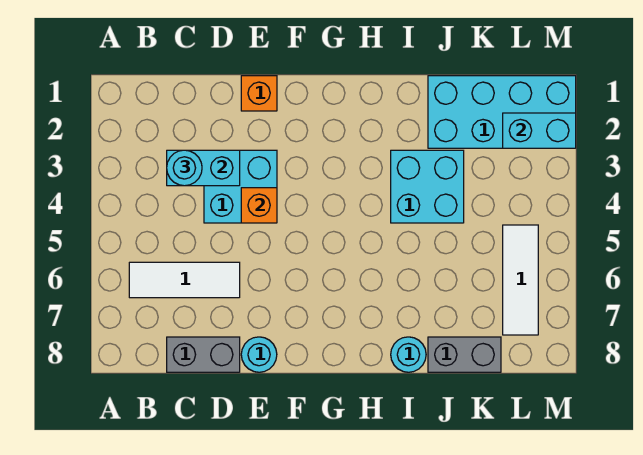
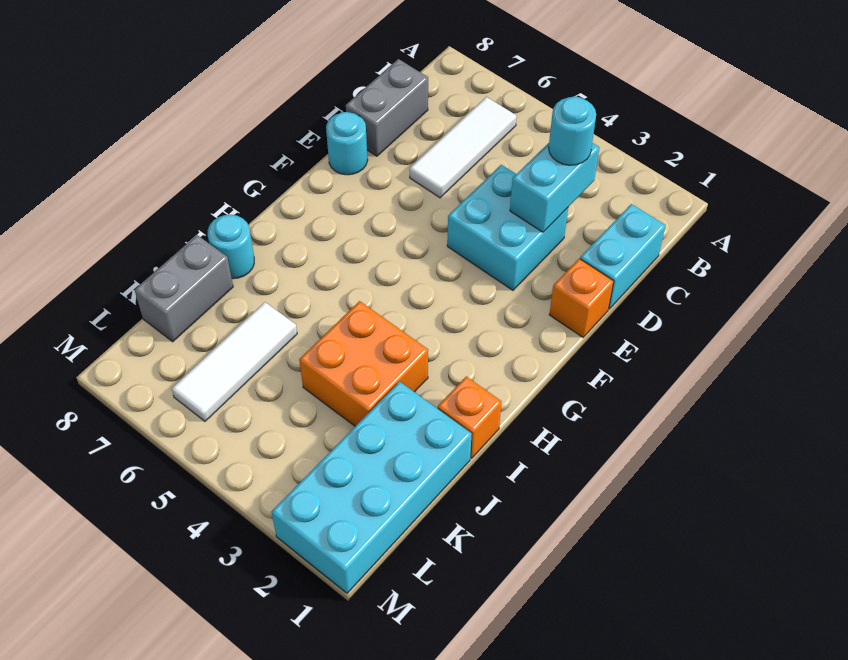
orange 1x1 brick [241,188,277,223] -> orange 1x1 brick moved to [437,376,501,458]
cyan 2x2 brick [391,150,464,223] -> orange 2x2 brick [299,301,428,426]
cyan 1x2 brick [503,113,576,148] -> cyan 1x2 brick moved to [580,204,665,309]
white 1x3 tile [503,225,538,335] -> white 1x3 tile turned to [172,302,297,421]

